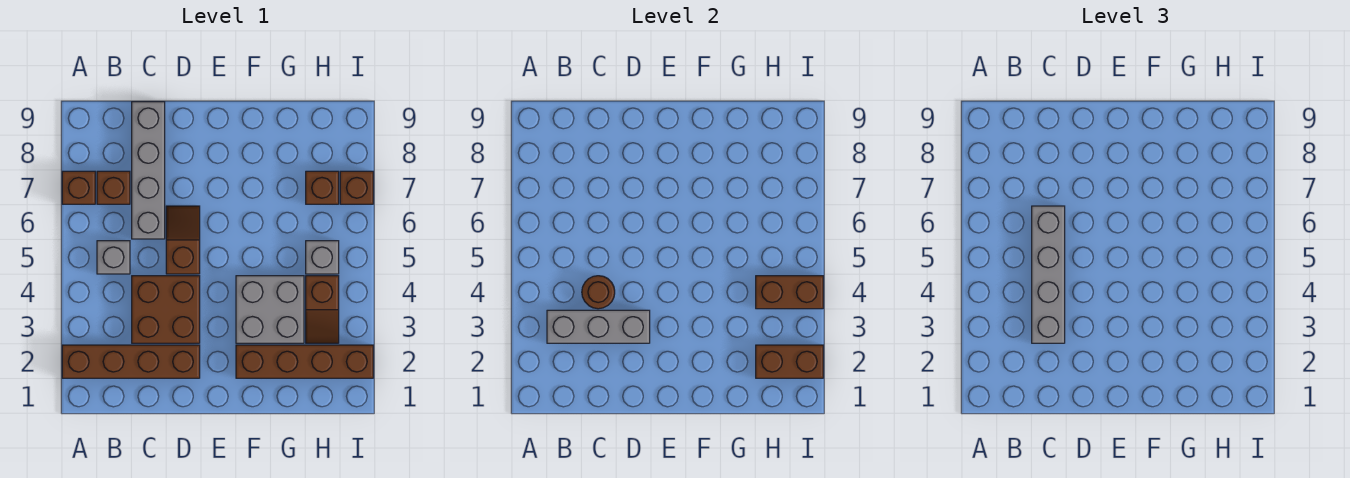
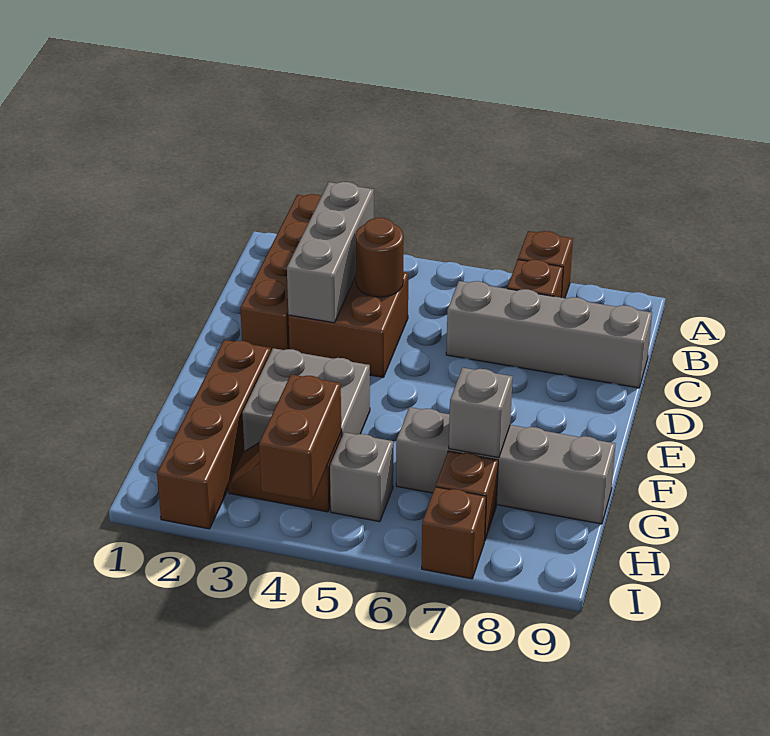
grey 1x1 brick [97,241,130,274] -> grey 1x1 brick moved to [449,368,513,458]
grey 1x4 brick [1032,206,1065,343] -> grey 1x4 brick moved to [396,407,615,524]
brown 1x2 slope [166,206,200,274] -> none
brown 1x2 brick [756,345,823,378] -> none

